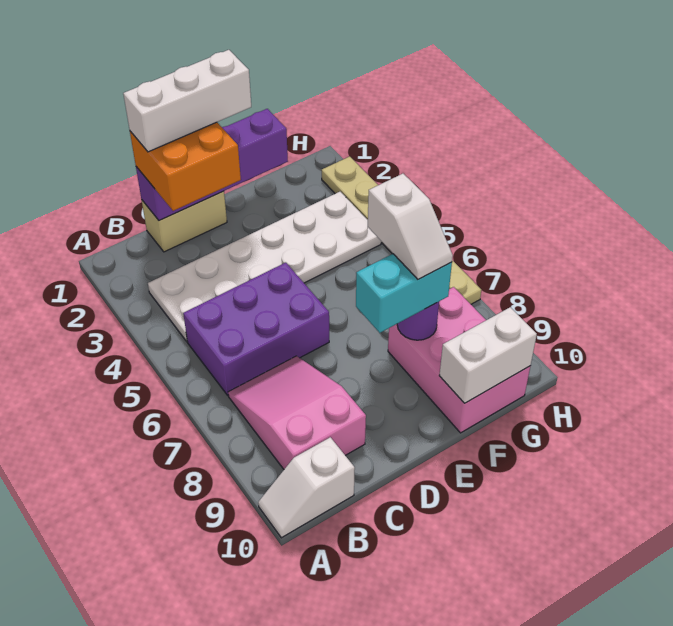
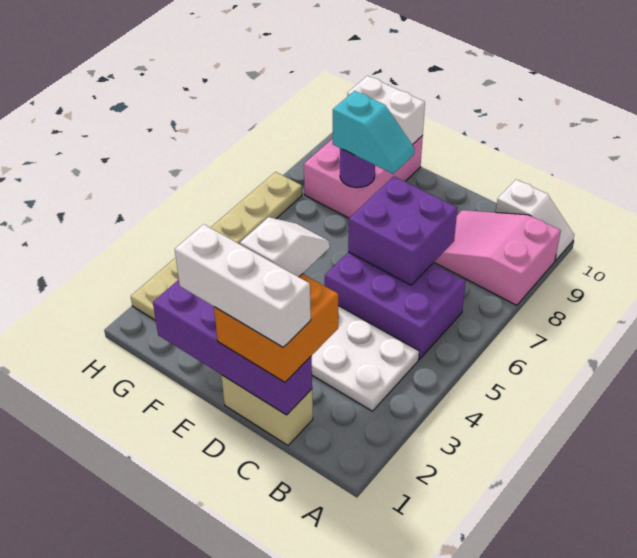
pink 2x3 slope [228,356,366,469] -> pink 2x3 slope turned to [434,210,561,305]
none -> purple 2x2 brick [348,176,457,285]
cyan 1x2 brick [356,254,452,333] -> cyan 1x2 slope [332,91,415,174]
white 1x2 slope [368,174,453,279] -> white 1x2 slope moved to [240,217,330,277]

